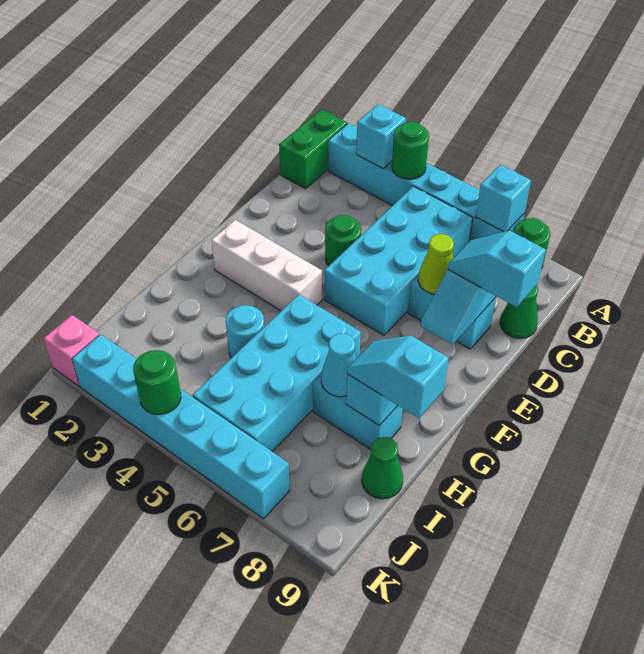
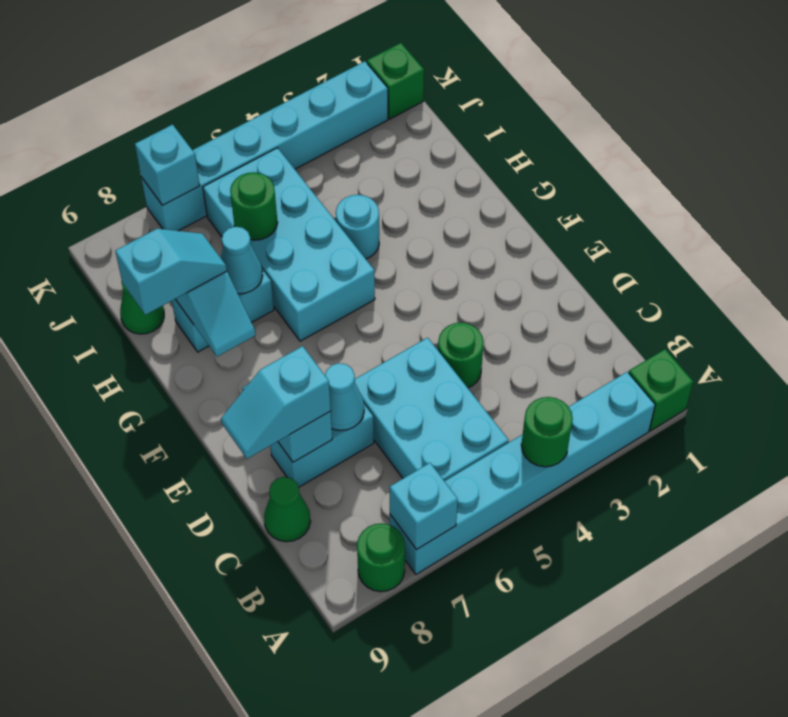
green 1x2 brick [279,109,347,189] -> green 1x1 brick [629,349,693,431]
cyan 1x1 brick [356,104,406,169] -> cyan 1x1 brick moved to [135,125,200,205]
cyan 2x4 brick [324,186,473,335] -> cyan 2x3 brick [355,338,509,481]
lime 1x1 cone [418,234,454,294] -> cyan 1x1 cone [325,363,364,430]
cyan 1x2 slope [448,231,546,307] -> cyan 1x2 slope turned to [221,346,331,459]
white 1x3 brick [211,220,322,311] -> none
pink 1x1 brick [44,315,99,386] -> green 1x1 brick [367,43,424,119]
green 1x1 round brick [133,350,181,414] -> green 1x1 round brick moved to [230,172,278,240]

